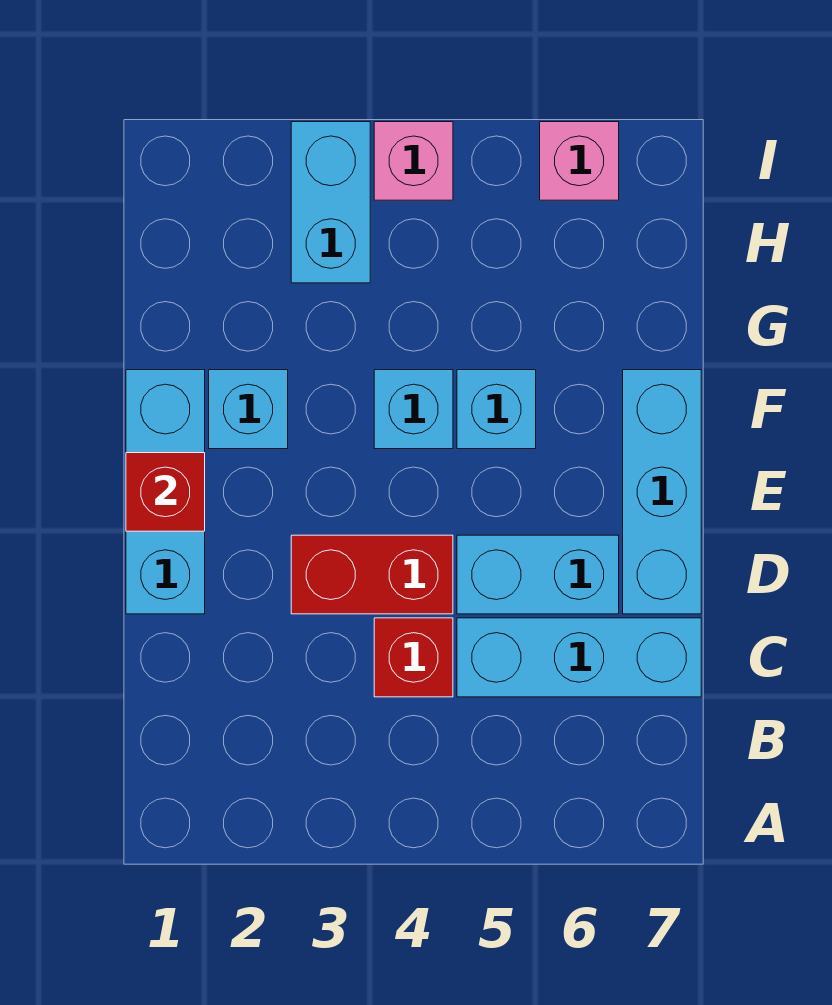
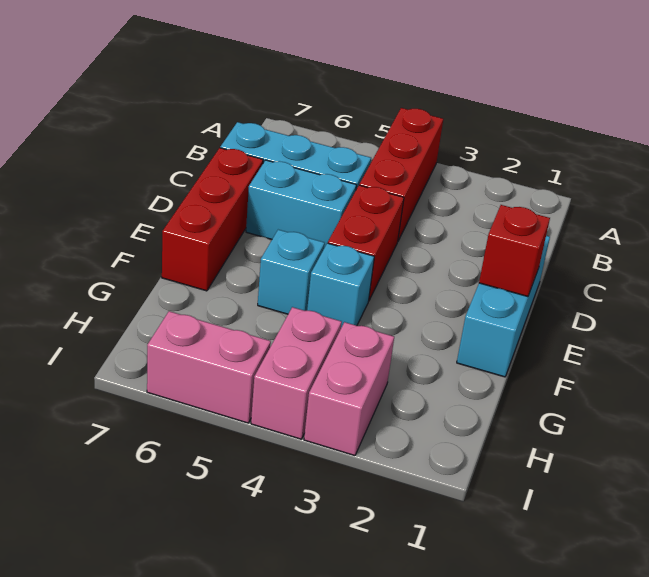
red 1x1 brick [374,618,453,697] -> red 1x3 brick [359,108,443,241]
red 1x2 brick [291,535,453,614] -> red 1x2 brick turned to [328,185,404,300]
cyan 1x3 brick [623,370,701,614] -> red 1x3 brick [162,148,263,291]
cyan 1x1 brick [209,370,288,449] -> none
cyan 1x2 brick [291,122,370,283] -> pink 1x2 brick [304,322,394,456]
pink 1x1 brick [374,122,453,200] -> pink 1x2 brick [251,307,342,439]
pink 1x1 brick [540,122,619,200] -> pink 1x2 brick [147,311,271,423]

